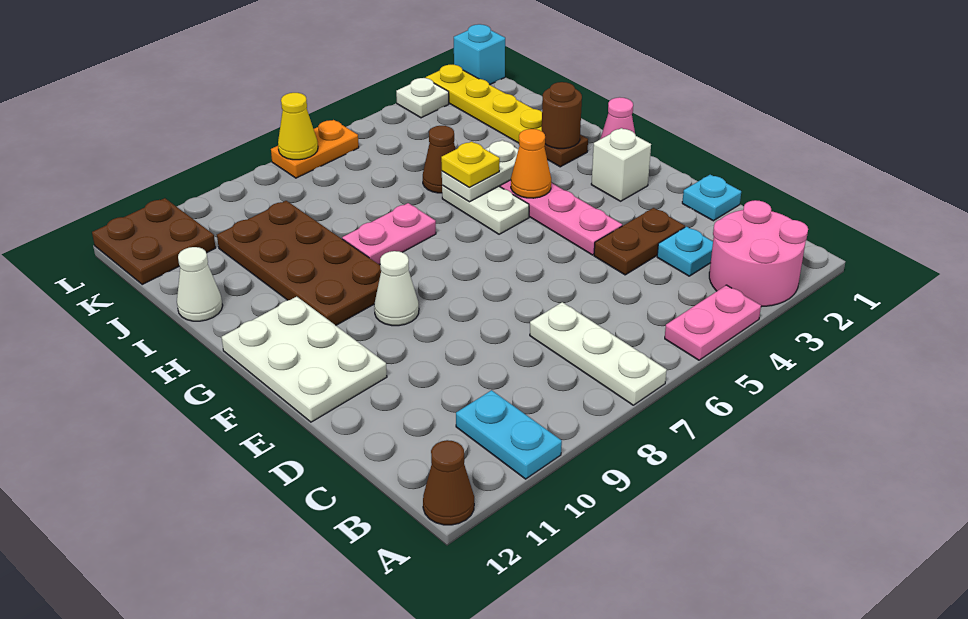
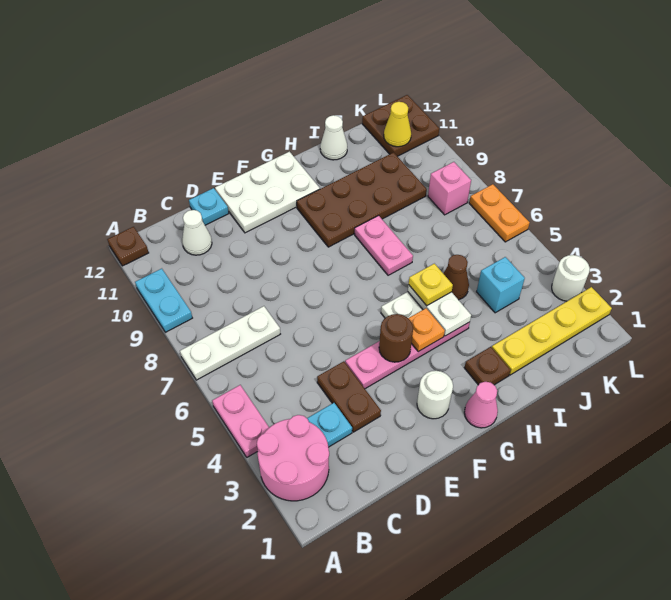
cyan 1x2 plate [456,390,562,479] -> cyan 1x2 plate turned to [135,269,192,332]
brown 1x1 cone [423,440,474,525] -> brown 1x1 plate [107,227,149,266]
cyan 1x1 plate [682,175,741,221] -> cyan 1x1 plate moved to [189,188,229,225]
white 1x1 brick [591,128,651,201] -> white 1x1 round brick [417,371,453,419]
white 1x1 cone [374,251,419,326] -> white 1x1 cone moved to [182,210,212,255]
orange 1x1 cone [511,129,551,198] -> orange 1x1 plate [408,308,445,352]
brown 1x1 round brick [542,82,582,149] -> brown 1x1 round brick moved to [379,314,413,362]
none -> pink 1x1 brick [428,162,471,215]
cyan 1x1 brick [454,24,505,85] -> cyan 1x1 brick moved to [477,257,525,313]
white 1x1 plate [396,78,449,118] -> white 1x1 round brick [552,255,590,301]
yellow 1x1 cone [278,93,318,160] -> yellow 1x1 cone moved to [384,102,411,147]

